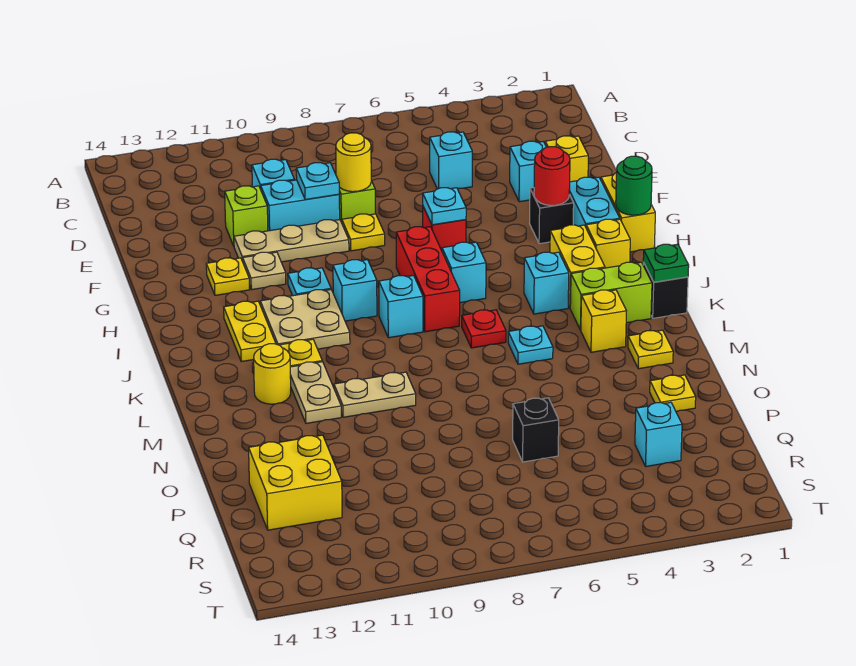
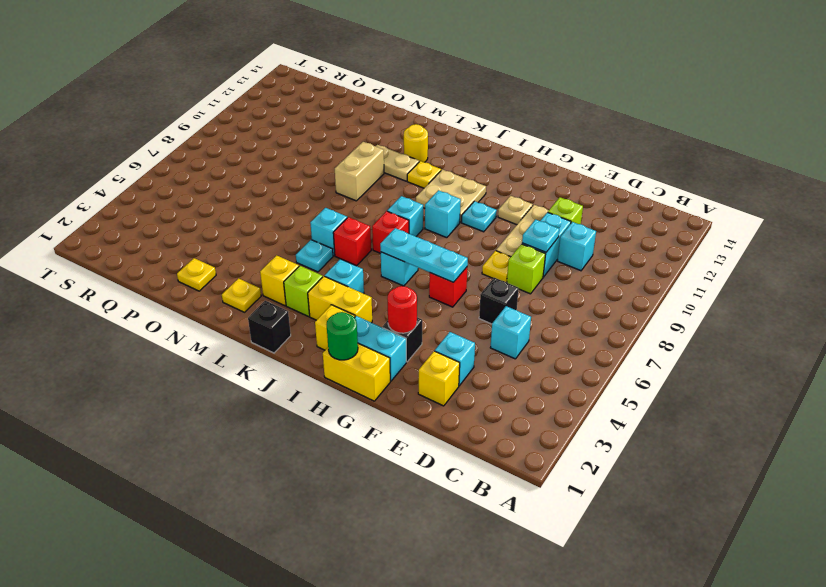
yellow 1x1 round brick [336,133,371,192] -> none
cyan 1x1 plate [423,188,466,225] -> cyan 1x3 plate [380,228,468,282]
yellow 1x1 plate [206,258,250,295] -> none
red 1x3 brick [396,227,460,332] -> red 1x1 brick [372,211,409,253]
yellow 1x2 plate [224,301,276,362] -> none
green 1x1 plate [643,244,689,282] -> none
lime 1x2 brick [570,262,652,330] -> lime 1x1 brick [284,266,323,316]
red 1x1 plate [462,310,506,348] -> red 1x1 brick [333,217,371,266]
tan 1x2 plate [334,372,416,417] -> tan 1x2 brick [335,142,384,201]
black 1x1 brick [513,398,559,462] -> black 1x1 brick moved to [479,278,519,324]
yellow 2x2 brick [249,435,342,530] -> none
cyan 1x1 brick [635,402,682,466] -> cyan 1x1 brick moved to [310,208,347,256]

